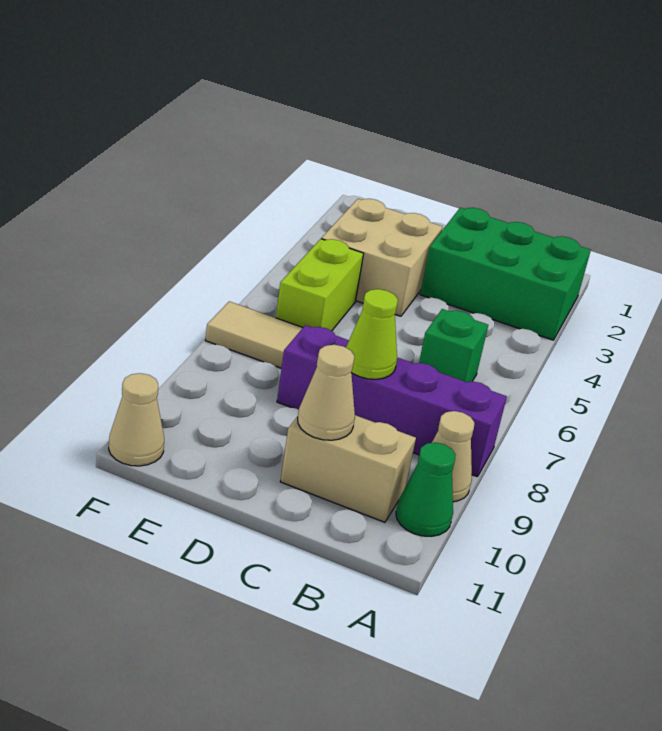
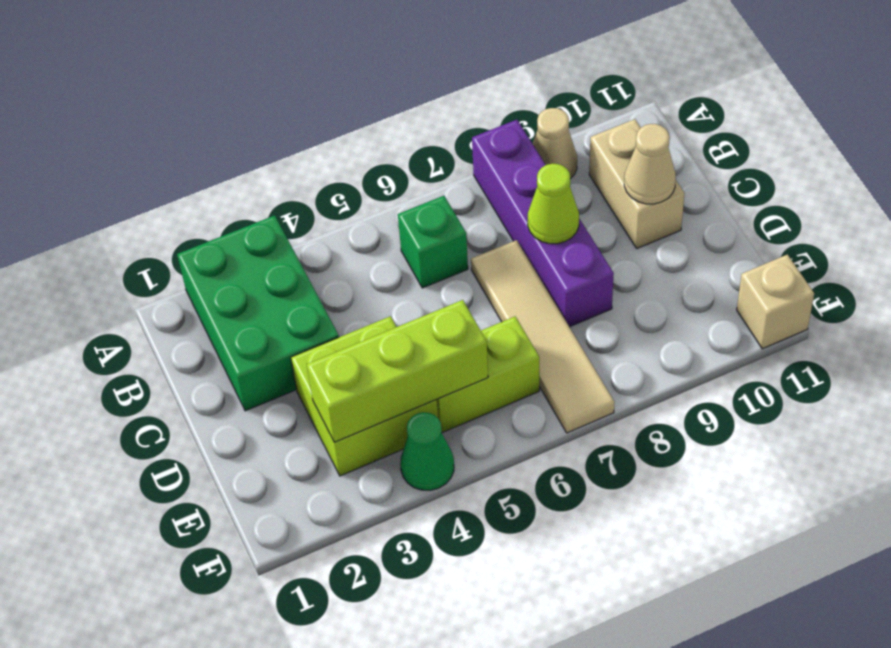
green 1x1 cone [396,442,456,536] -> green 1x1 cone moved to [400,412,454,490]
tan 2x2 brick [322,199,443,316] -> lime 2x2 brick [291,316,438,476]
none -> lime 1x3 brick [307,300,488,442]
tan 1x1 cone [109,373,164,466] -> tan 1x1 brick [737,255,814,349]

